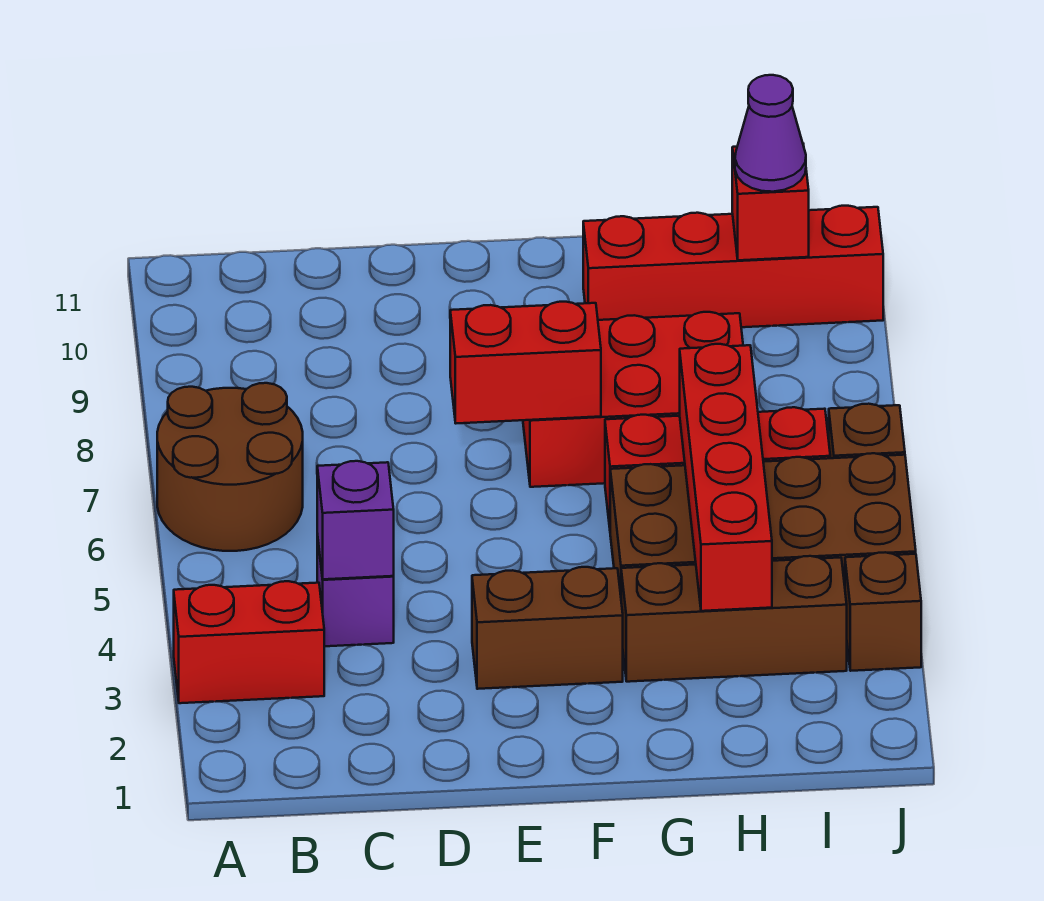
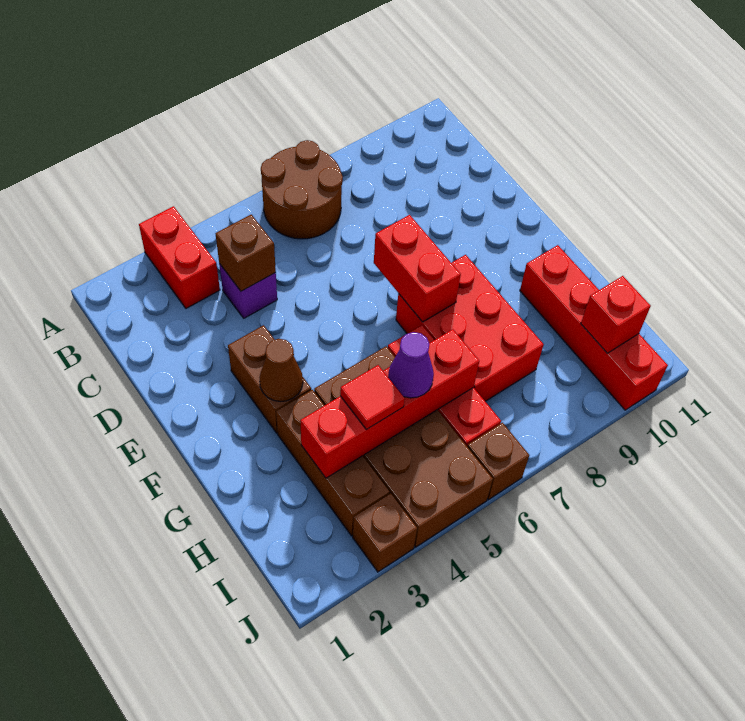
purple 1x1 brick [317,461,394,579] -> brown 1x1 brick [216,215,276,291]
none -> brown 1x1 cone [259,339,303,402]
none -> red 1x1 tile [340,365,405,430]
purple 1x1 cone [735,75,806,192] -> purple 1x1 cone moved to [388,332,434,398]

